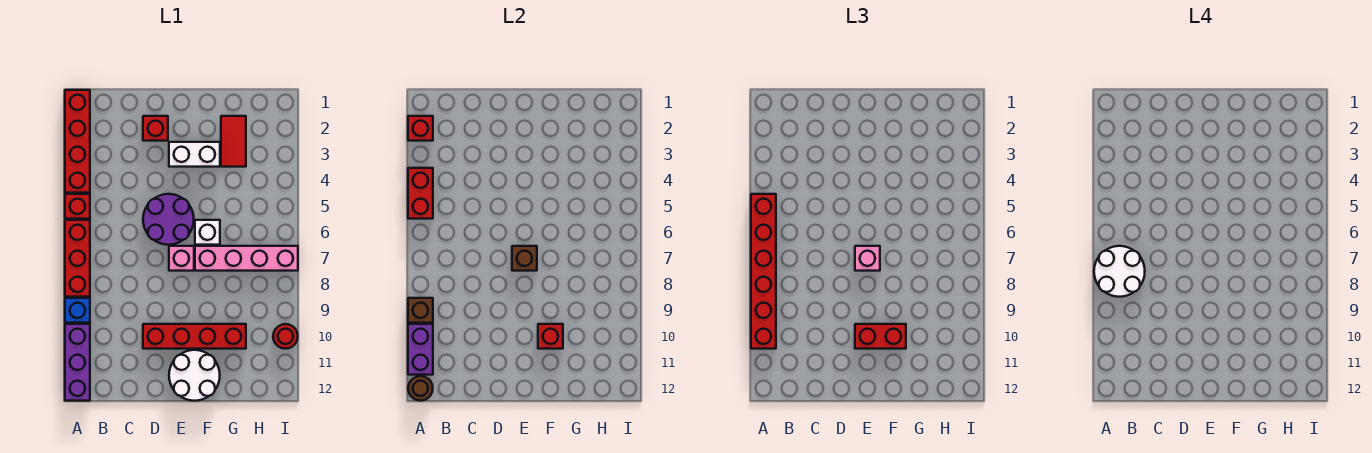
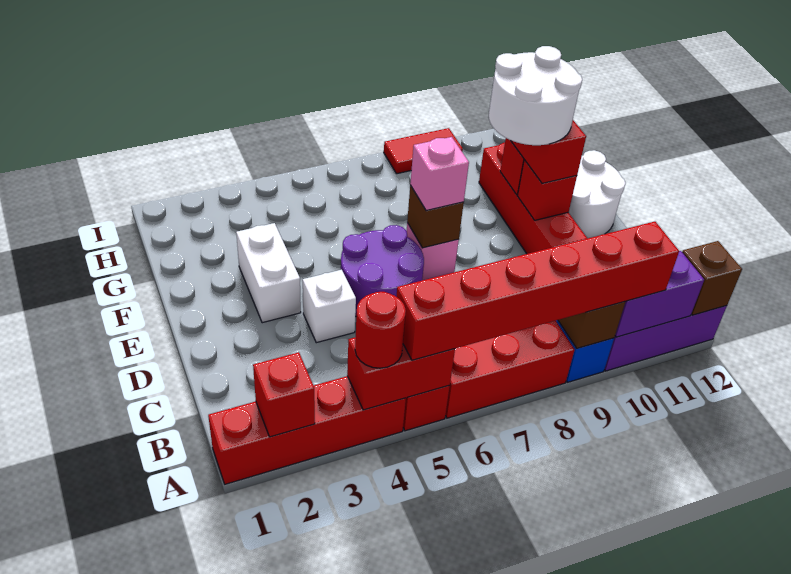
white 2x2 round brick [1094,246,1145,297] -> white 2x2 round brick moved to [489,46,582,145]
brown 1x1 round brick [408,376,433,401] -> brown 1x1 brick [682,241,742,315]
red 1x1 brick [143,116,168,141] -> red 1x1 brick moved to [518,160,577,220]
white 1x1 brick [195,220,220,245] -> white 1x1 brick moved to [303,270,356,343]
pink 1x4 brick [195,246,298,271] -> none
red 1x2 tile [221,116,246,167] -> red 1x2 tile moved to [384,128,463,174]
red 1x1 round brick [273,324,298,349] -> red 1x1 round brick moved to [355,292,406,368]

